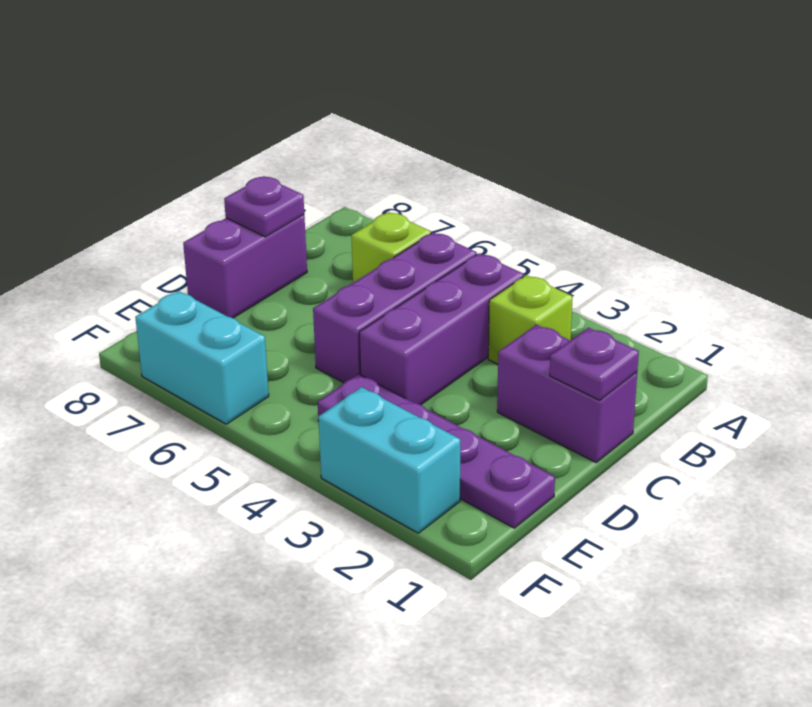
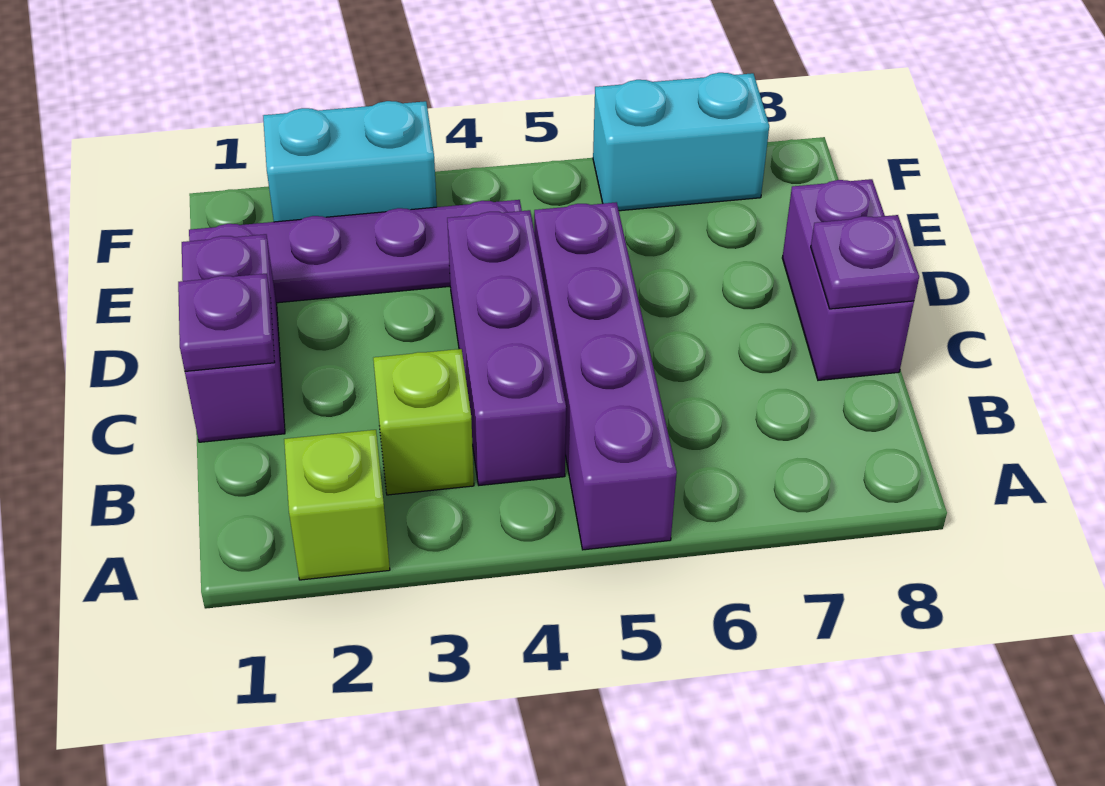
purple 1x3 brick [313,232,477,383] -> purple 1x4 brick [534,202,677,550]
lime 1x1 brick [351,212,431,283] -> lime 1x1 brick moved to [284,430,390,580]
purple 1x2 brick [497,325,637,462] -> purple 1x2 brick turned to [182,234,285,442]

